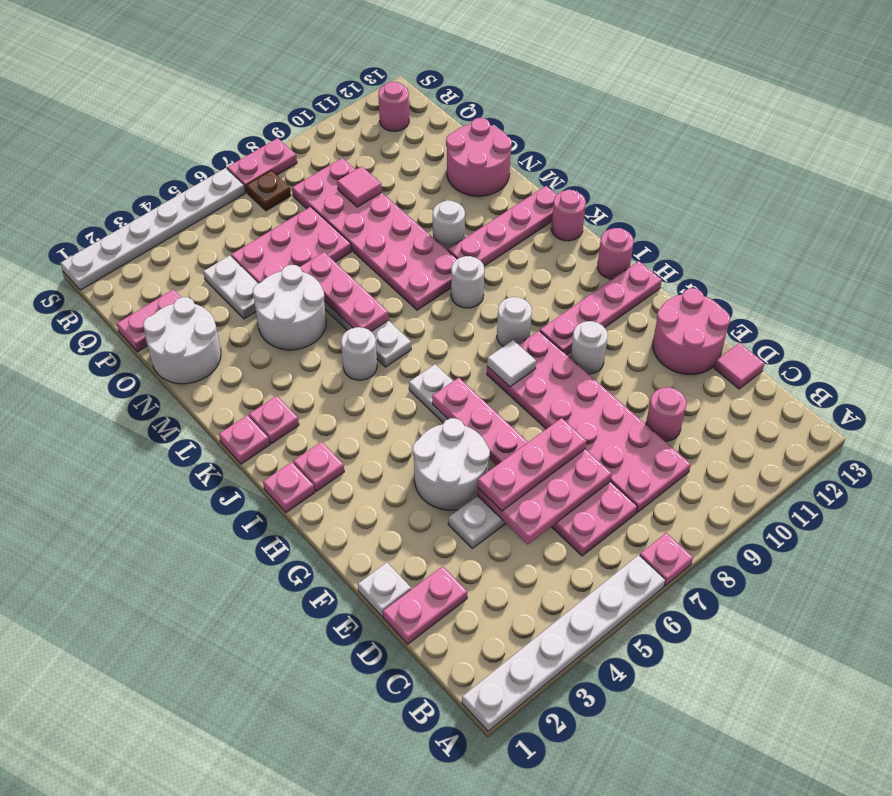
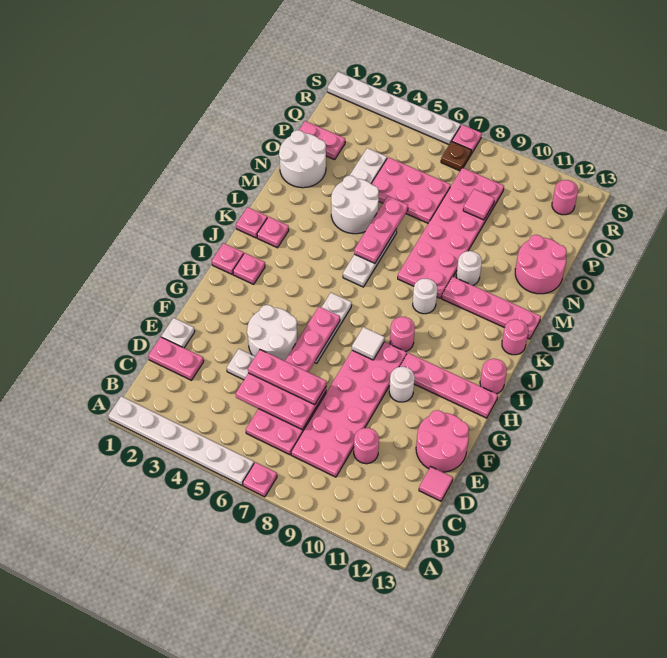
white 1x1 round brick [497,297,532,346] -> pink 1x1 round brick [390,317,415,352]
white 1x1 round brick [341,327,377,380] -> none
pink 1x2 plate [227,138,297,193] -> pink 1x1 plate [452,125,482,154]

